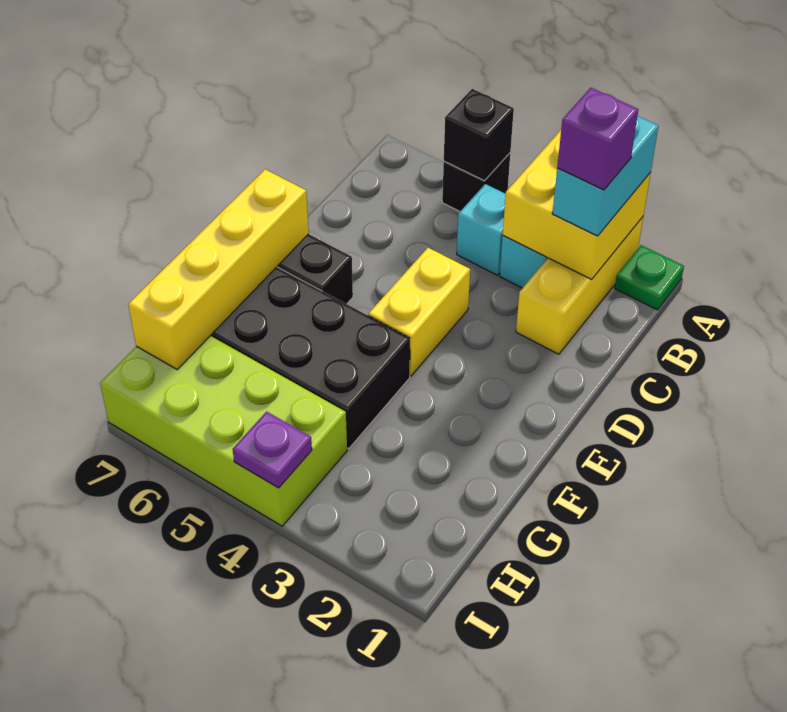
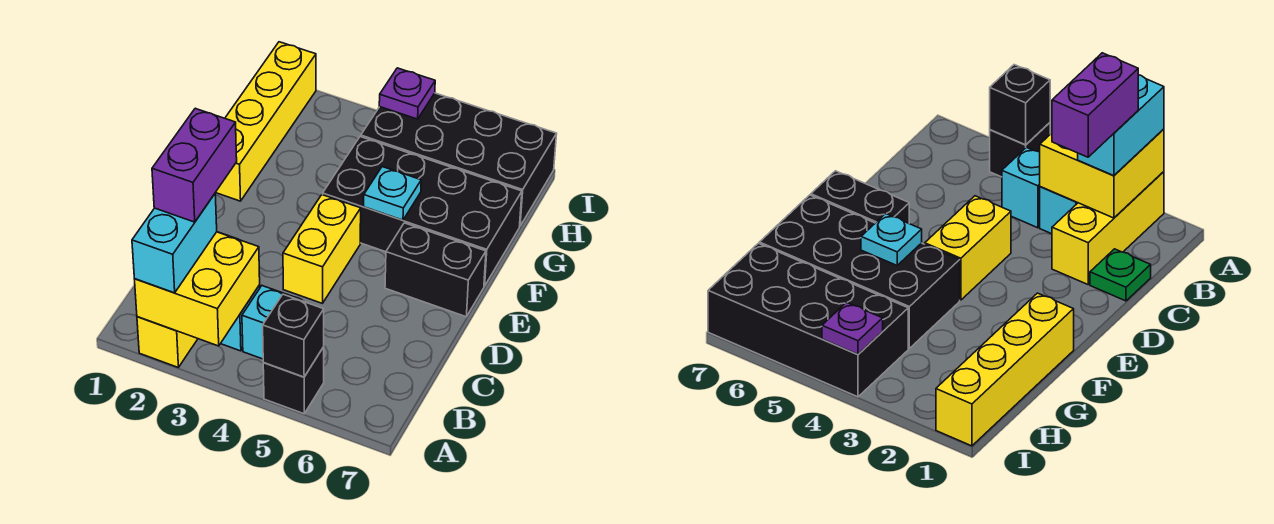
green 1x1 plate [615,245,684,310] -> green 1x1 plate moved to [1090,249,1151,301]
purple 1x1 brick [557,88,638,190] -> purple 1x2 brick [152,108,237,222]
yellow 1x4 brick [128,169,309,369] -> yellow 1x4 brick moved to [215,42,316,201]
none -> cyan 1x1 plate [364,167,421,220]
lime 2x4 brick [100,336,347,526] -> black 2x4 brick [361,93,557,226]

